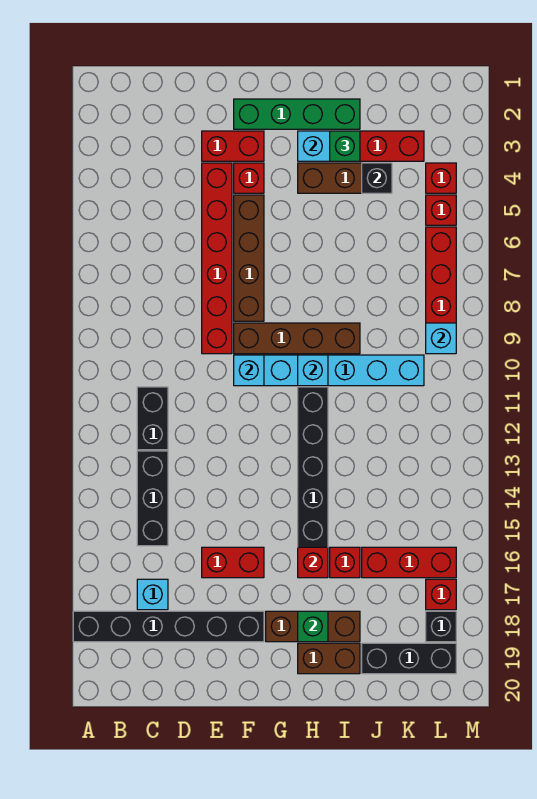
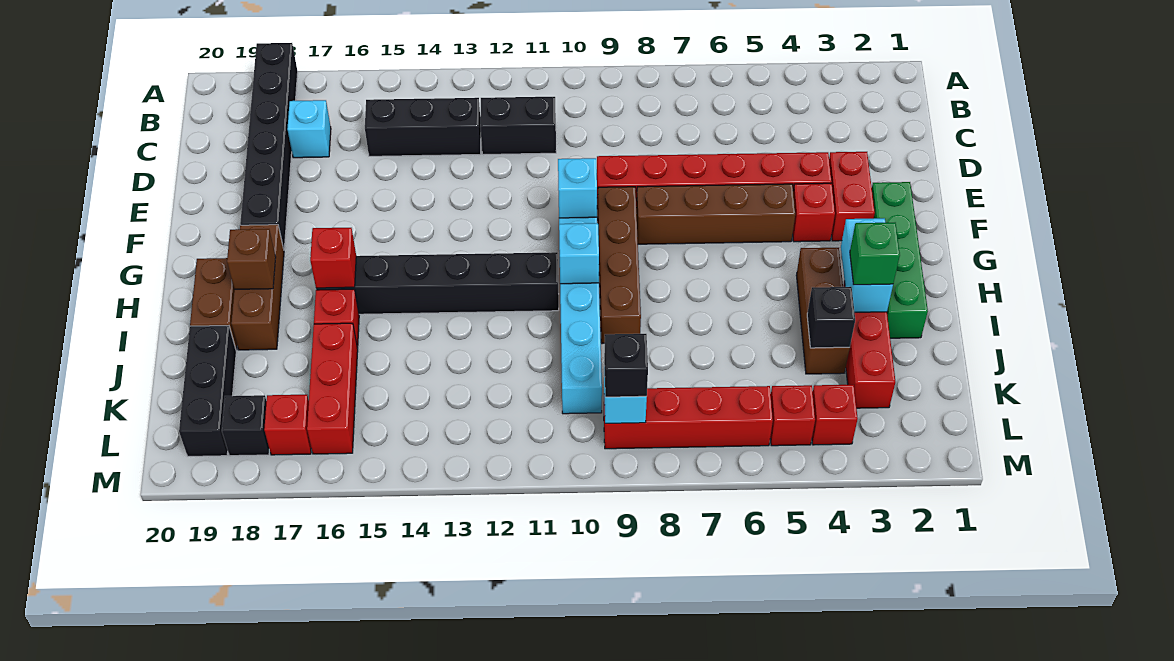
red 1x2 brick [202,547,264,578] -> none
green 1x1 brick [298,611,328,642] -> brown 1x1 brick [227,229,276,289]
none -> black 1x1 brick [604,334,648,397]

